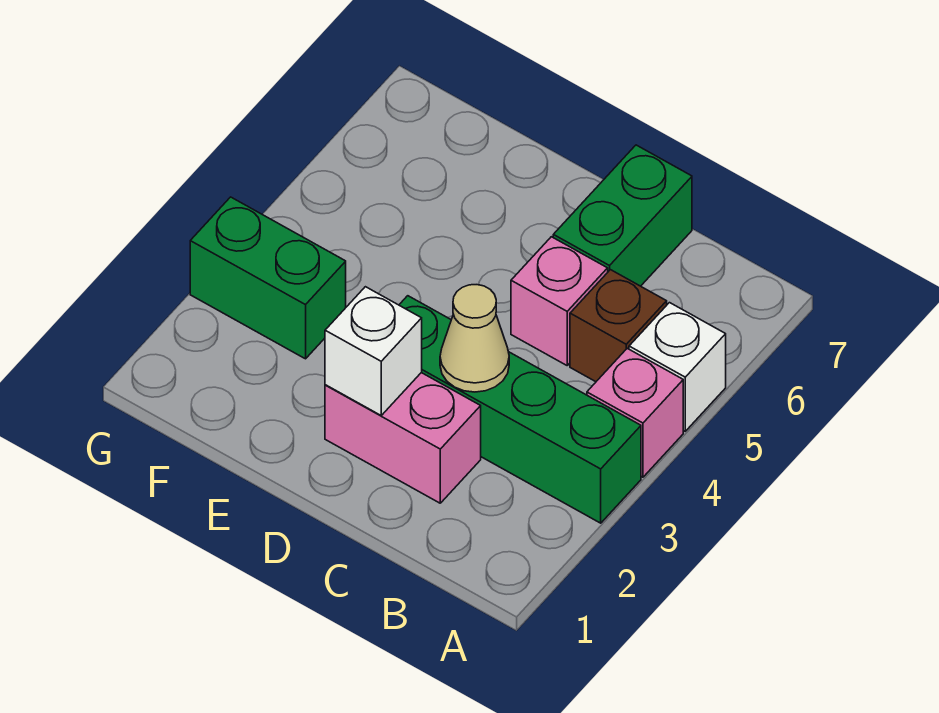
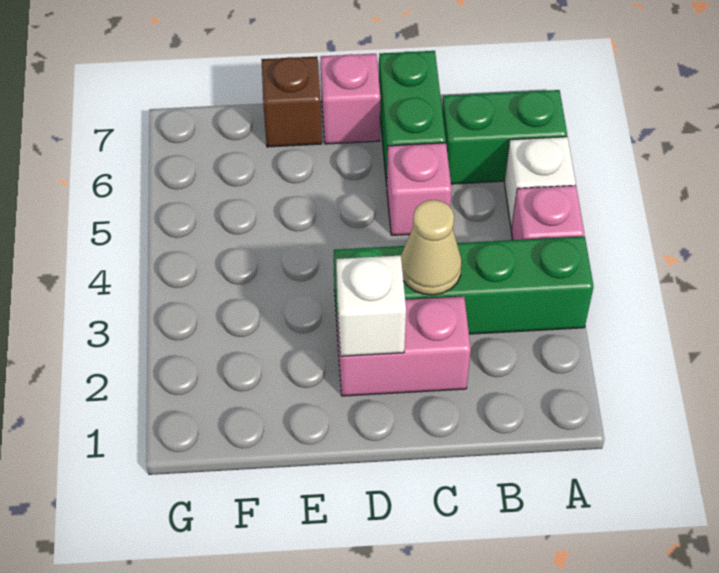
brown 1x1 brick [570,270,667,382] -> brown 1x1 brick moved to [261,56,322,147]
none -> pink 1x1 brick [320,54,380,144]
green 1x2 brick [190,197,346,359] -> green 1x2 brick moved to [442,90,567,184]

